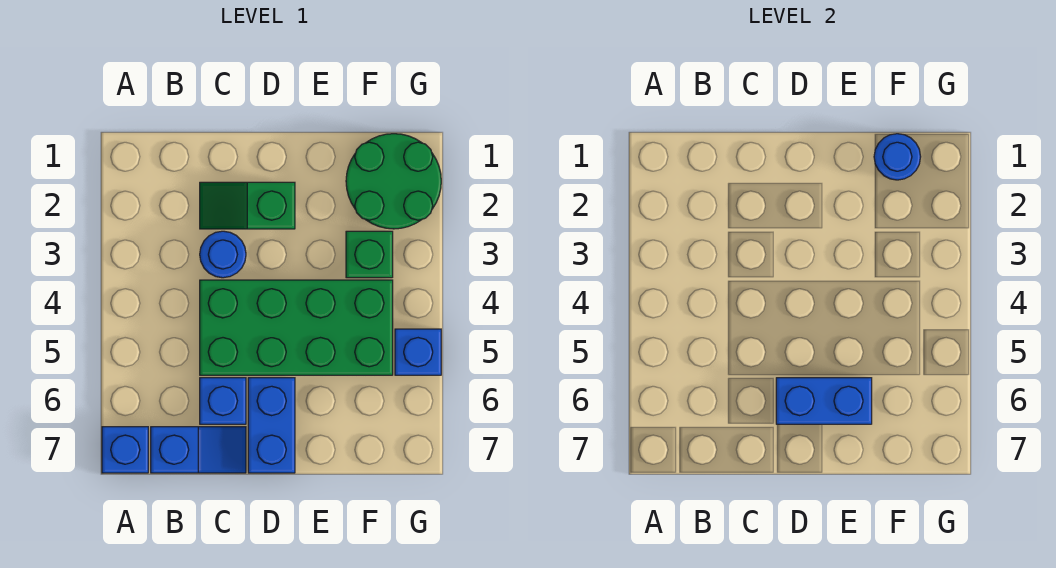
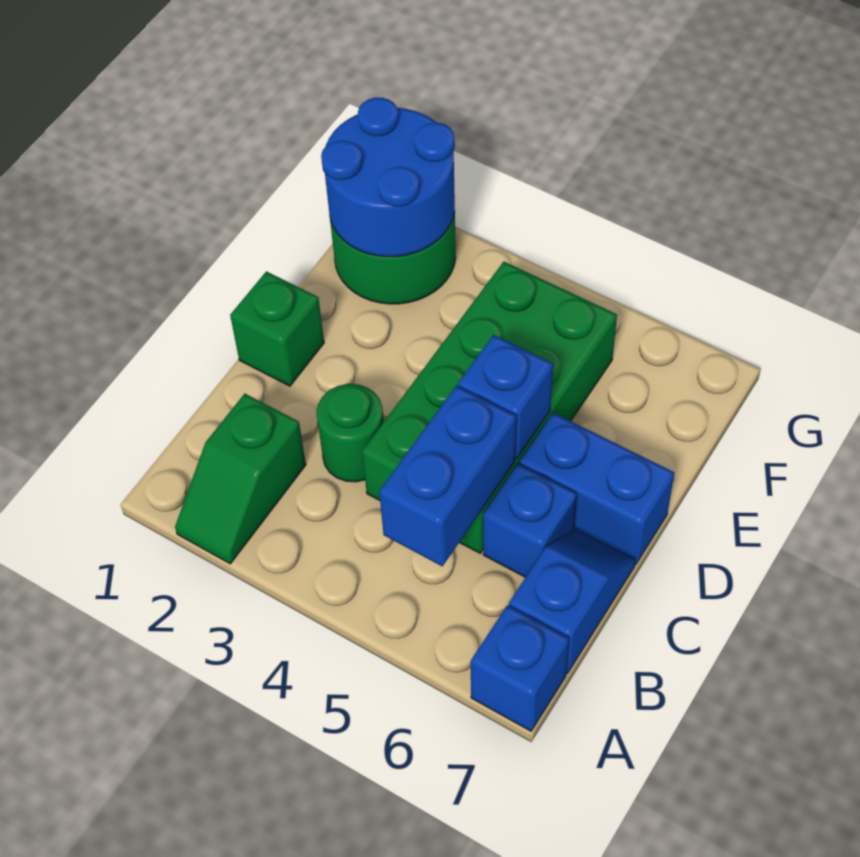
green 1x2 slope [200,182,295,229] -> green 1x2 slope moved to [175,394,306,564]
blue 1x1 round brick [200,231,246,278] -> green 1x1 round brick [317,384,384,482]
blue 1x2 brick [776,378,872,424] -> blue 1x2 brick moved to [379,386,516,566]
blue 1x1 round brick [874,134,921,180] -> blue 2x2 round brick [321,98,455,257]
green 1x1 brick [346,231,393,278] -> green 1x1 brick moved to [230,271,324,386]
blue 1x1 brick [395,329,441,375] -> blue 1x1 brick moved to [458,335,553,459]

